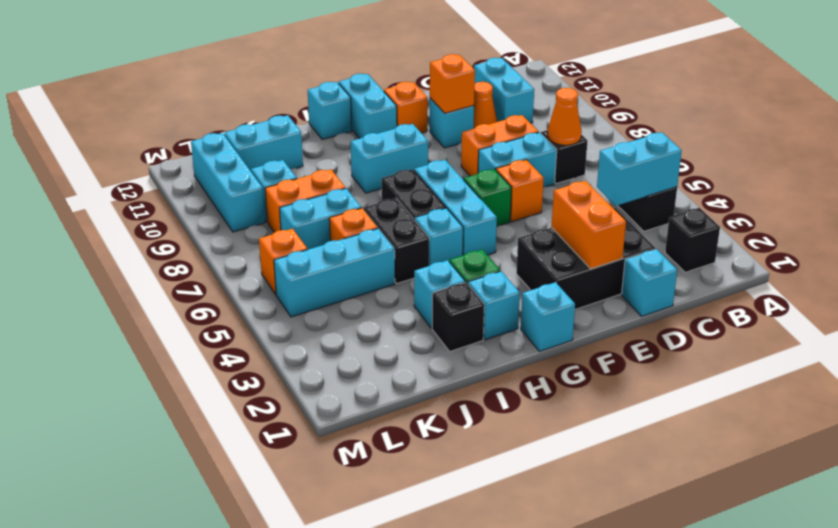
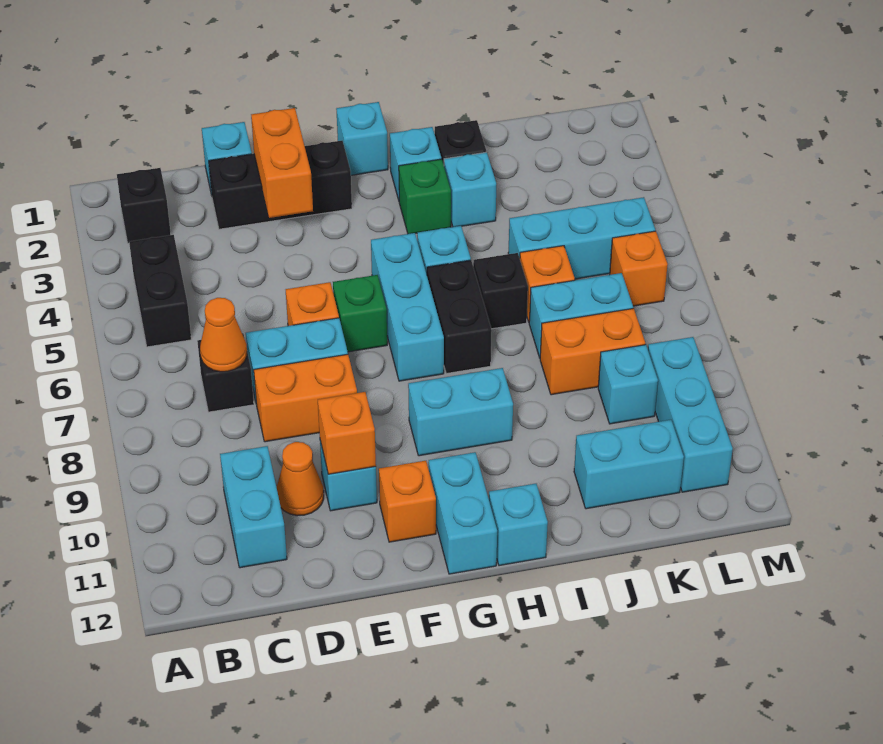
cyan 1x2 brick [597,132,682,206] -> none
black 2x3 brick [516,208,656,309] -> black 1x3 brick [209,141,352,229]
black 1x2 brick [364,198,429,283] -> black 1x1 brick [473,253,528,329]

